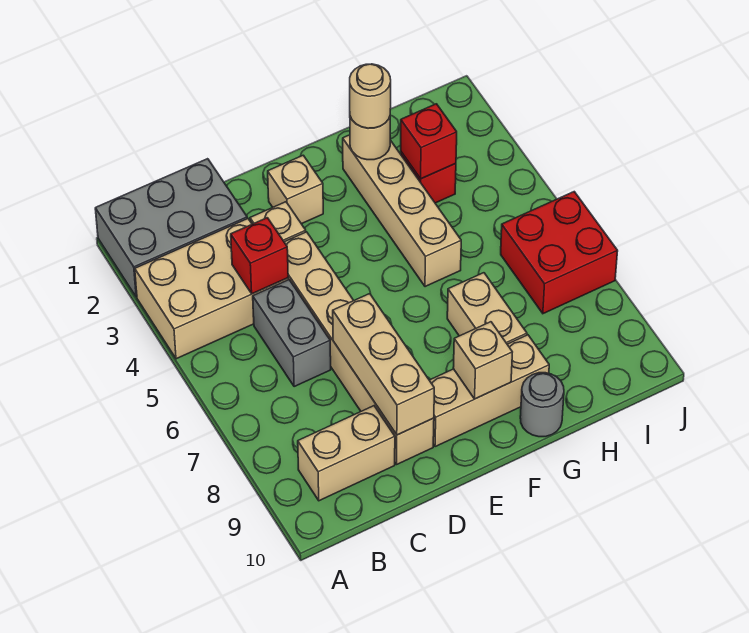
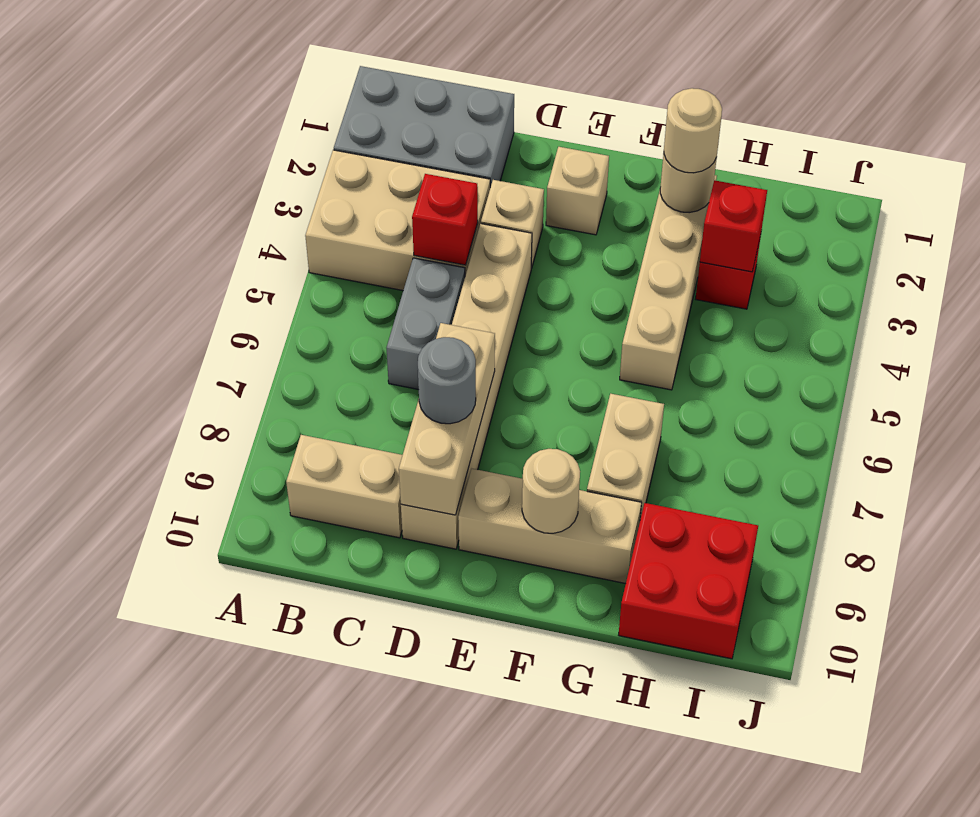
tan 1x1 brick [453,322,512,399] -> tan 1x1 round brick [522,449,580,533]
grey 1x1 round brick [520,373,564,437] -> grey 1x1 round brick moved to [418,337,476,424]
red 2x2 brick [501,192,618,314] -> red 2x2 brick moved to [619,503,758,659]

